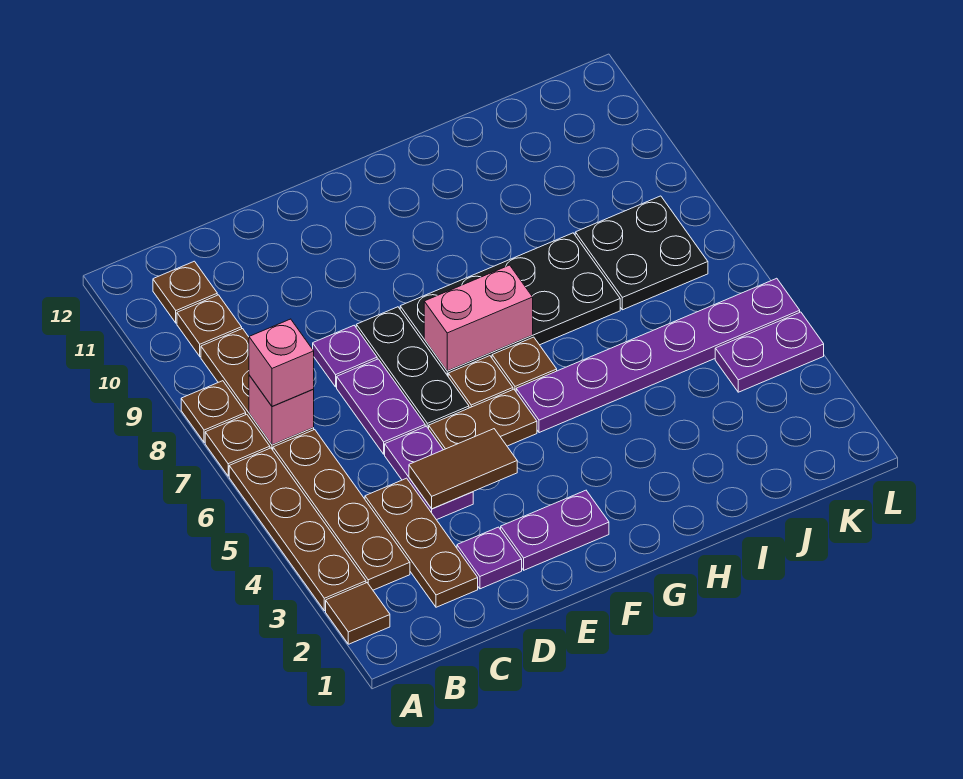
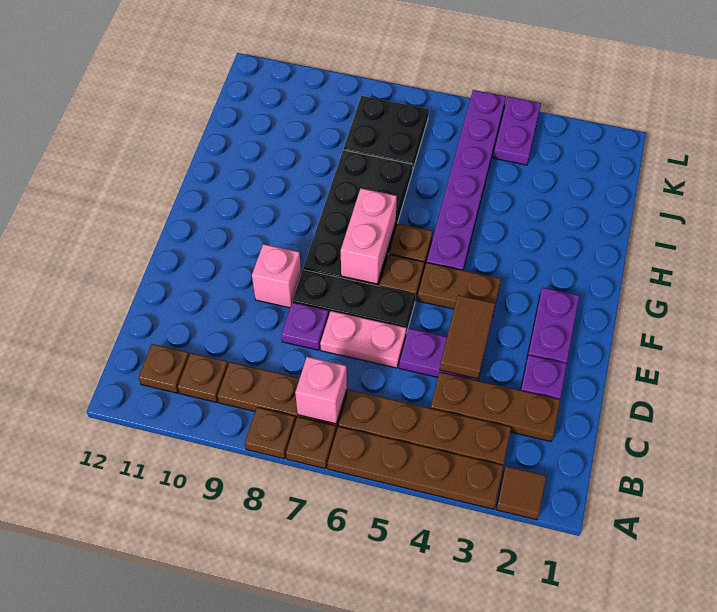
pink 1x1 brick [249,319,314,407] -> pink 1x1 brick moved to [252,244,301,308]
purple 1x2 plate [337,359,425,454] -> pink 1x2 plate [320,311,406,368]
brown 1x2 plate [429,389,537,450] -> brown 1x2 plate turned to [417,263,501,309]

